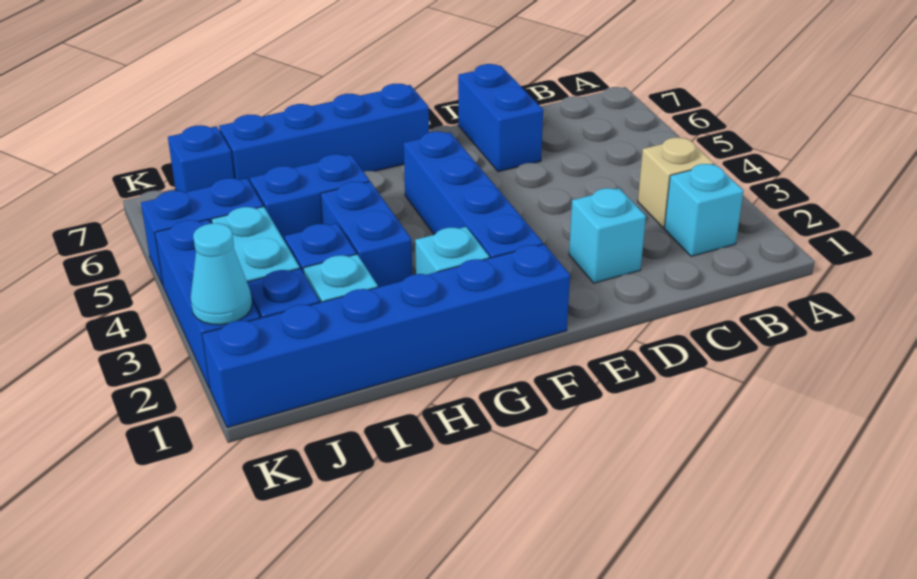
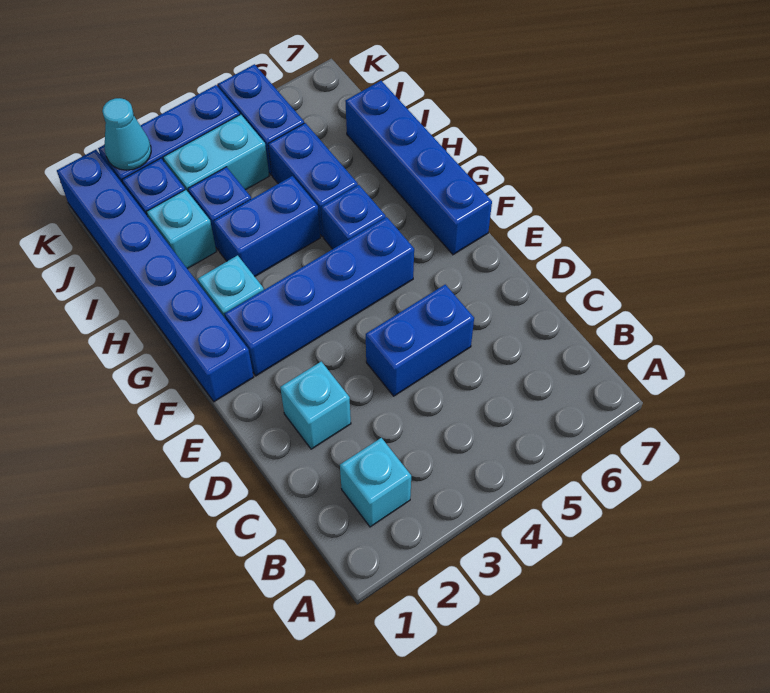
tan 1x1 brick [638,138,714,228] -> none
blue 1x2 brick [458,64,543,172] -> blue 1x2 brick moved to [366,285,474,396]
blue 1x1 brick [168,125,234,192] -> blue 1x1 brick moved to [321,185,386,249]

